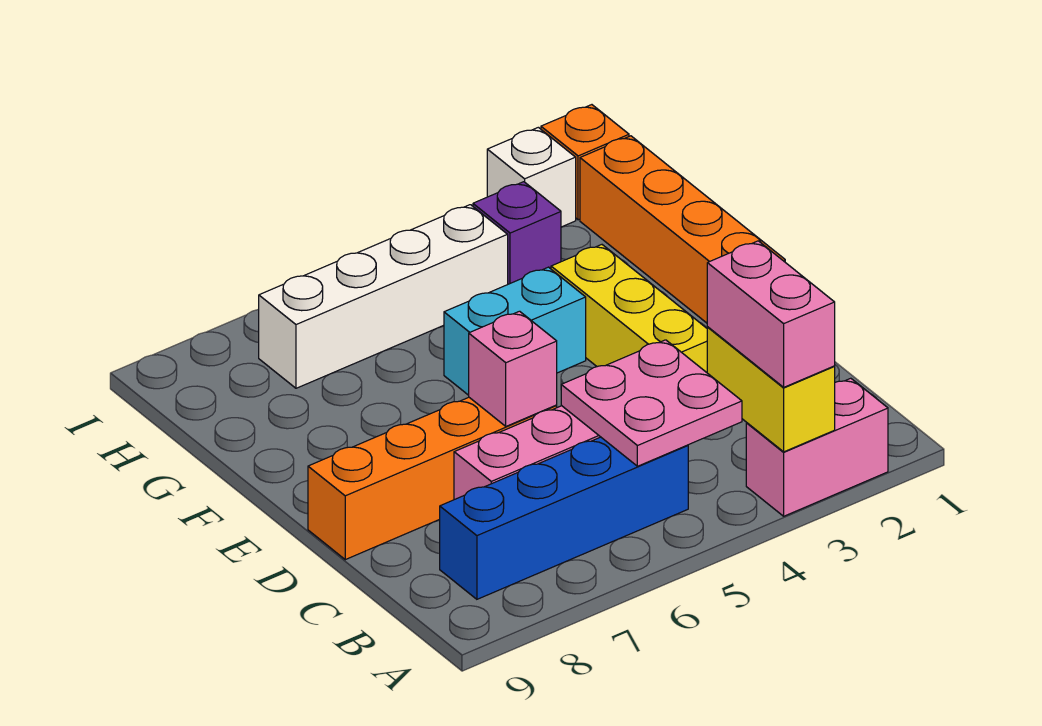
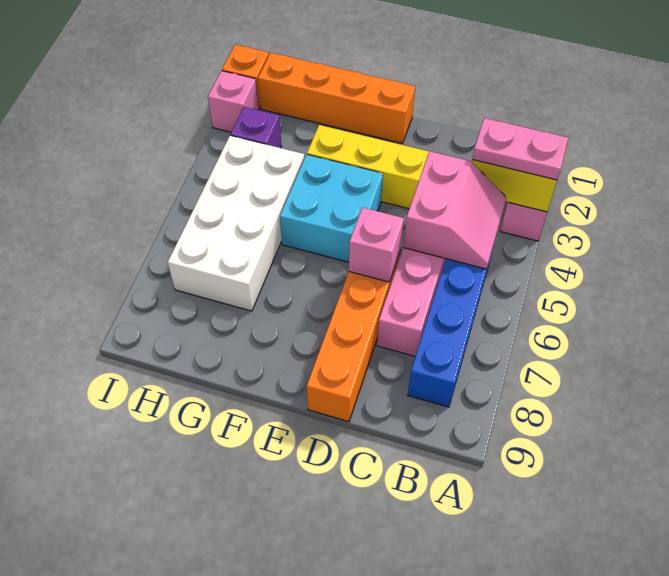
pink 1x2 brick [707,241,835,387] -> pink 1x2 plate [472,118,568,180]
pink 2x2 plate [561,340,742,466] -> pink 2x2 slope [403,151,506,269]
cyan 1x2 brick [444,267,586,395] -> cyan 2x2 brick [280,155,383,262]
white 1x4 brick [259,205,508,388] -> white 2x4 brick [168,136,305,311]
white 1x1 brick [487,127,576,227] -> pink 1x1 brick [208,71,259,132]

